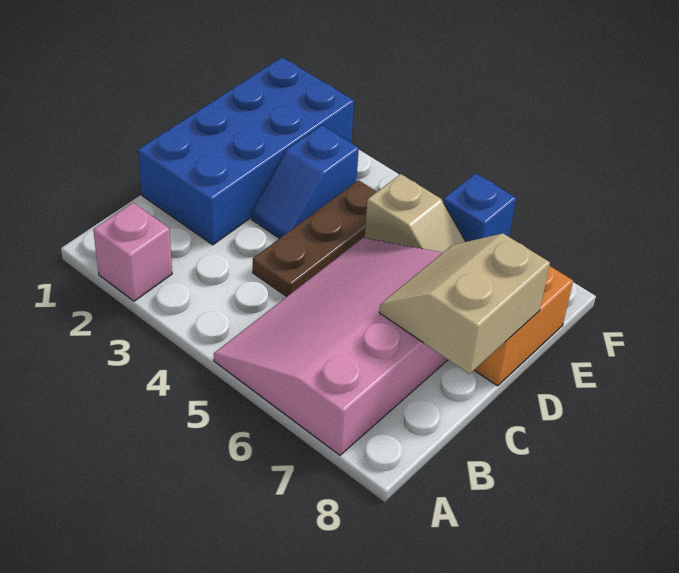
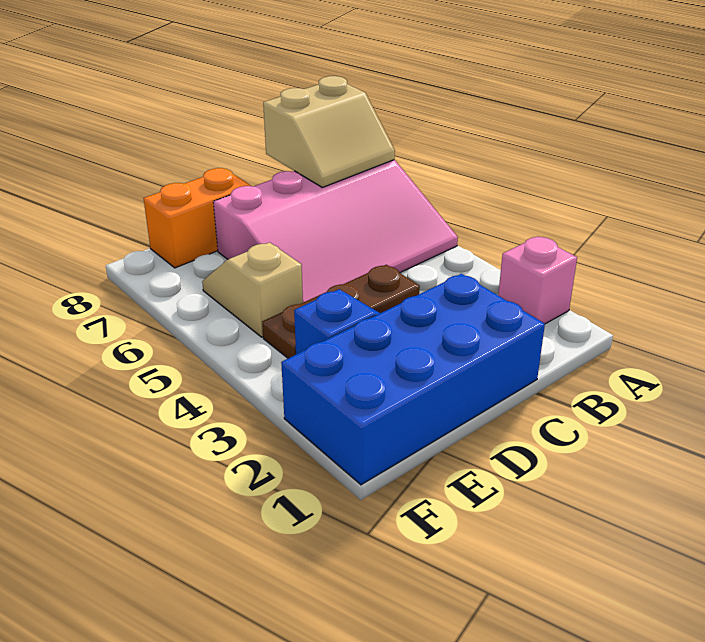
tan 2x2 slope [379,234,550,374] -> tan 2x2 slope moved to [263,76,395,187]
blue 1x1 brick [443,173,516,242] -> none

